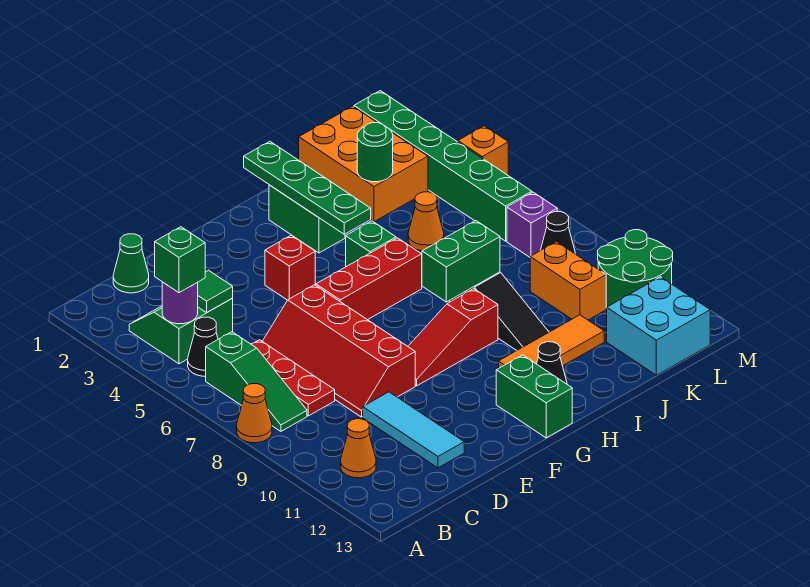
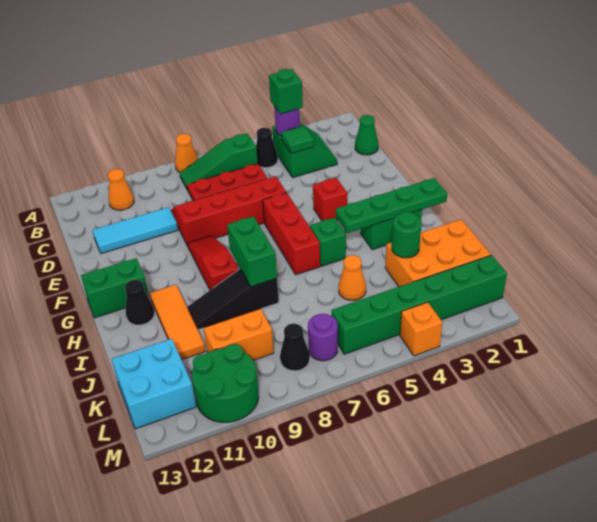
purple 1x1 brick [507,192,557,257] -> purple 1x1 round brick [308,314,338,361]

